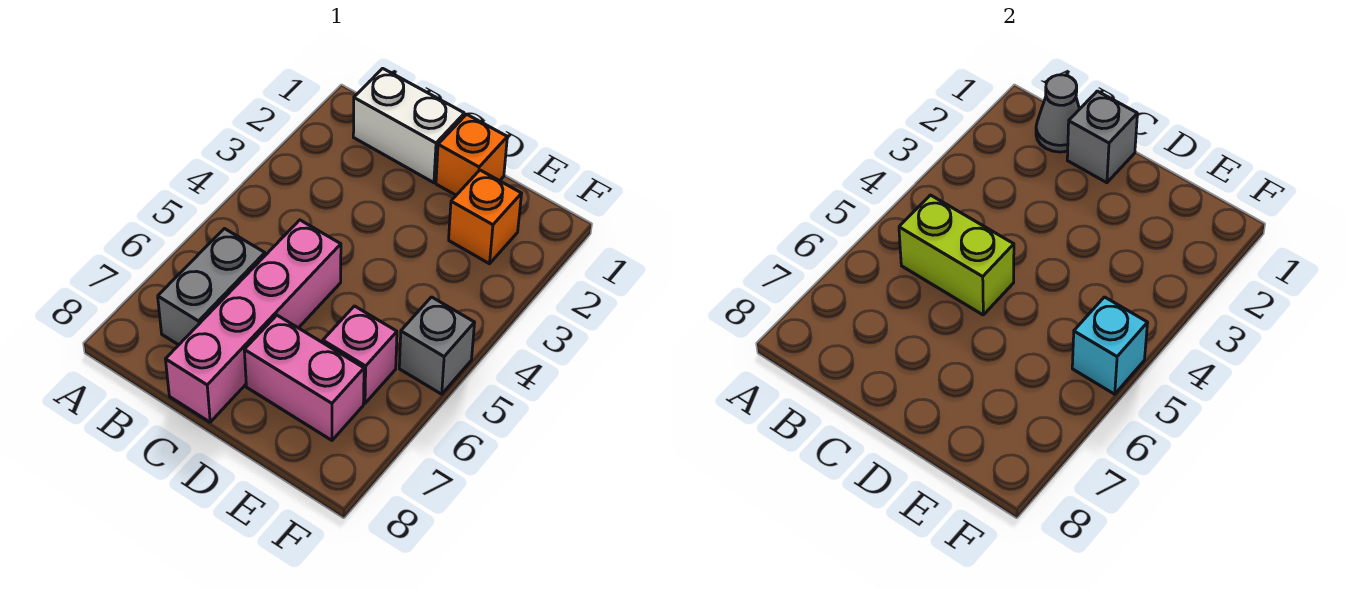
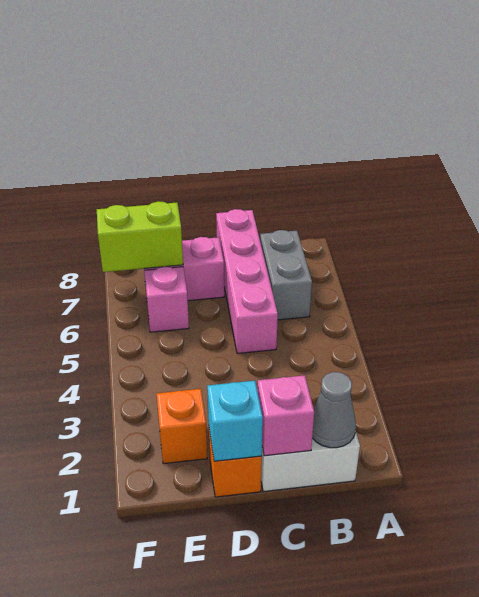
lime 1x2 brick [899,195,1014,315] -> lime 1x2 brick moved to [97,201,183,272]
grey 1x1 brick [1067,91,1137,183] -> pink 1x1 brick [257,375,314,456]
grey 1x1 brick [399,297,475,394] -> none
cyan 1x1 brick [1072,297,1148,394] -> cyan 1x1 brick moved to [207,381,263,461]

